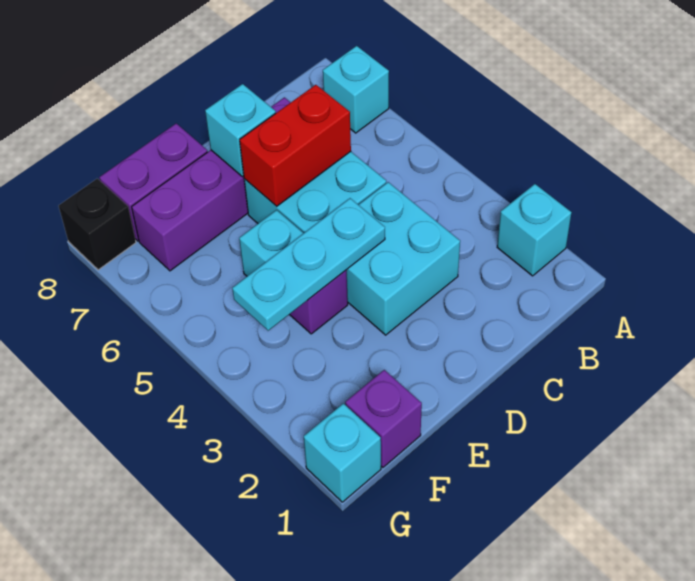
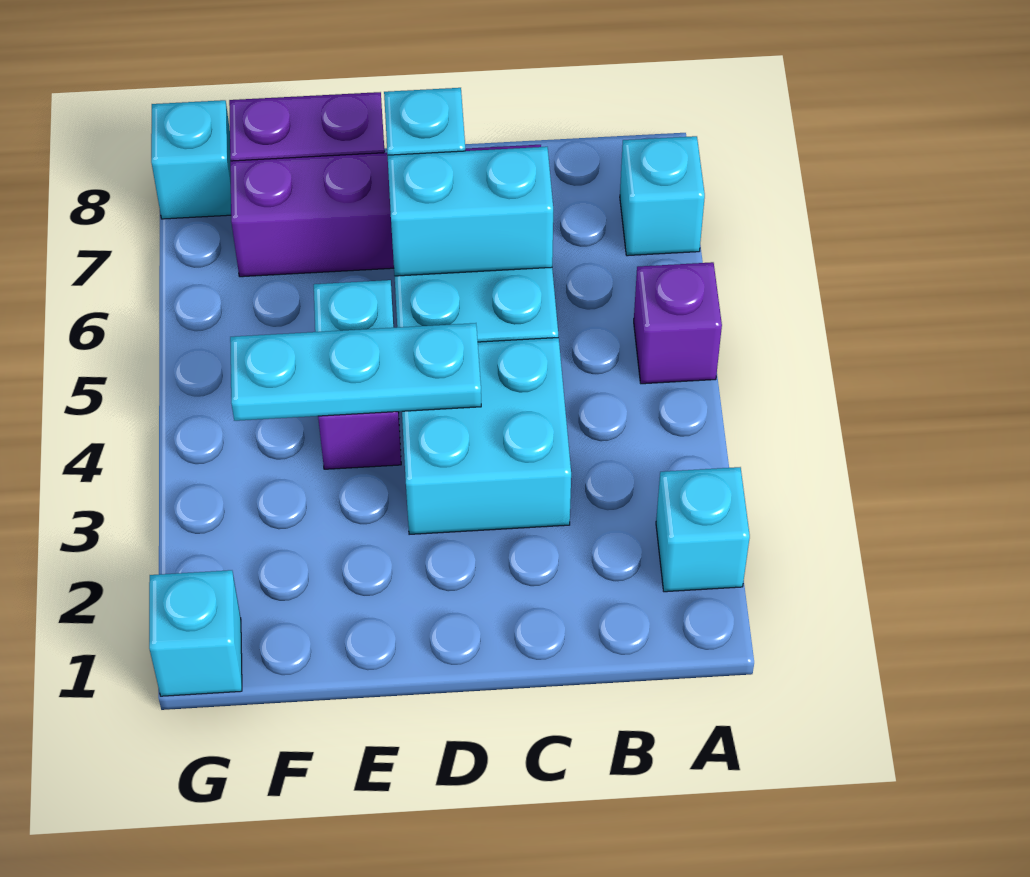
red 1x2 brick [240,85,351,206] -> cyan 1x2 brick [388,147,553,276]
purple 1x1 brick [345,370,422,467] -> purple 1x1 brick moved to [634,262,722,384]
black 1x1 brick [59,179,136,270] -> cyan 1x1 brick [151,100,231,219]

